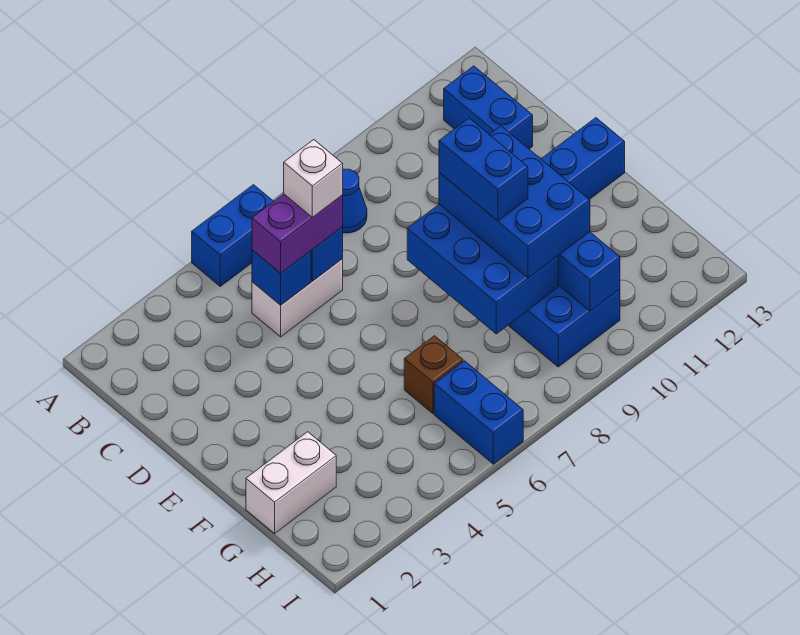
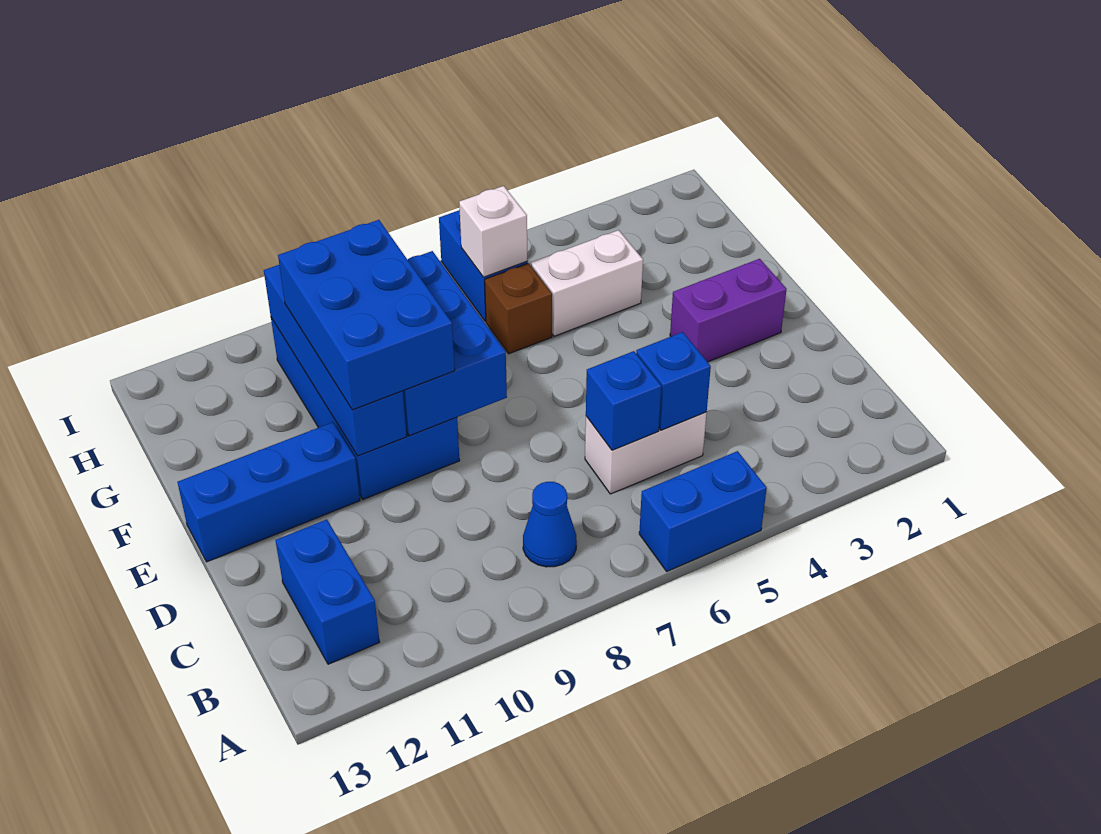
purple 1x2 brick [252,194,343,273] -> purple 1x2 brick moved to [670,259,787,362]
white 1x1 brick [284,140,343,217] -> white 1x1 brick moved to [459,186,527,277]
blue 1x2 brick [439,118,528,221] -> none
white 1x2 brick [246,432,336,533] -> white 1x2 brick moved to [531,230,643,336]

